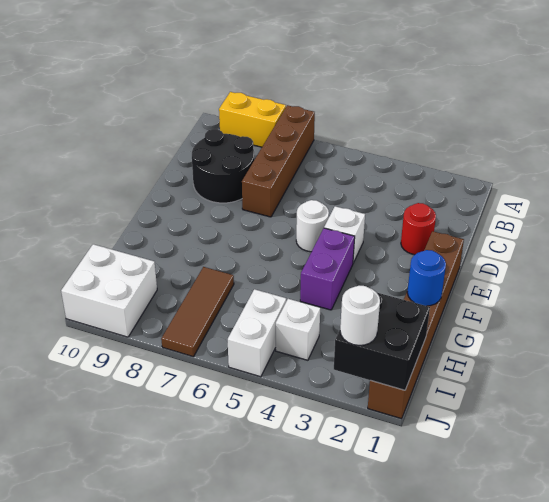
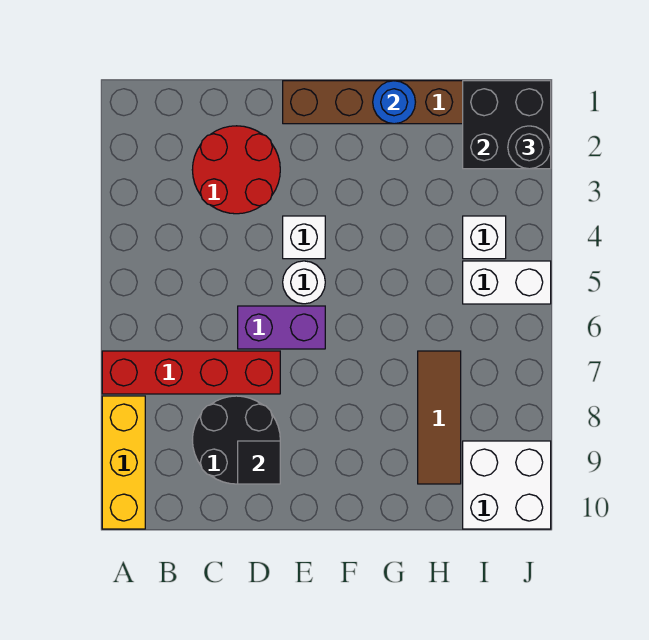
brown 1x4 brick [242,105,315,217] -> red 1x4 brick [102,351,280,394]
yellow 1x2 brick [219,92,286,147] -> yellow 1x3 brick [102,396,145,529]
red 1x1 round brick [401,203,436,255] -> red 2x2 round brick [192,126,280,214]
none -> black 1x1 tile [238,441,280,484]
purple 1x2 brick [300,228,355,310] -> purple 1x2 brick moved to [238,306,325,349]
brown 1x3 tile [161,267,234,357] -> brown 1x3 tile turned to [418,351,461,484]
white 1x1 round brick [340,286,380,345] -> black 1x1 round brick [508,126,551,169]

